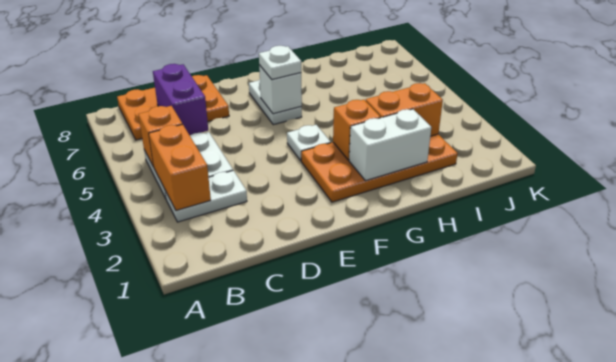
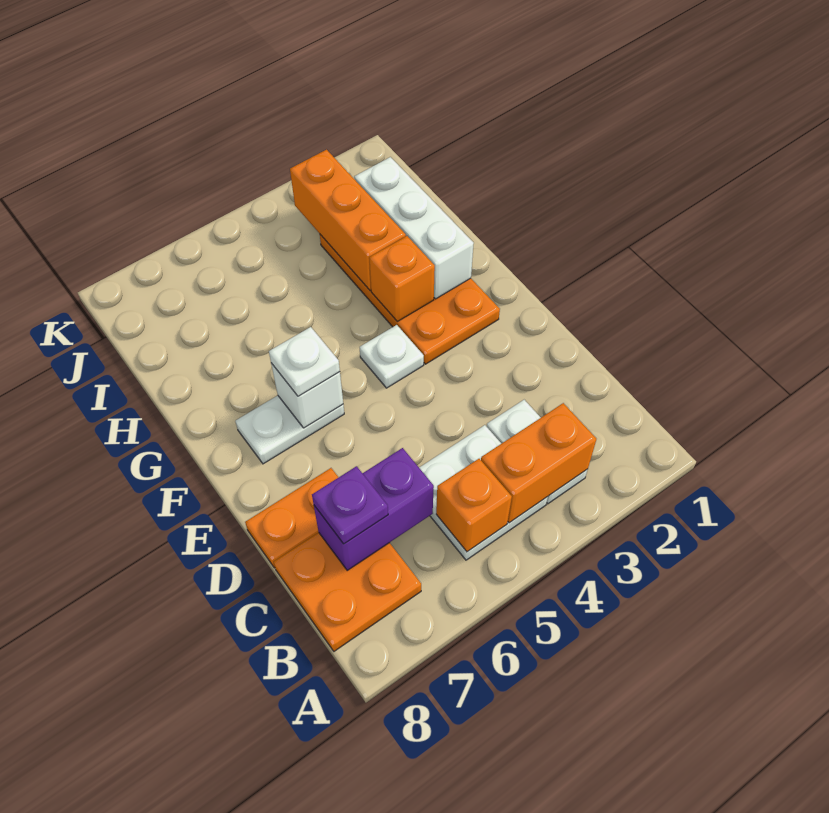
none -> purple 1x1 plate [312,466,388,544]
white 1x2 brick [349,109,431,181] -> white 1x3 brick [354,157,474,299]
orange 1x2 brick [366,83,443,136] -> orange 1x3 brick [290,150,406,291]

